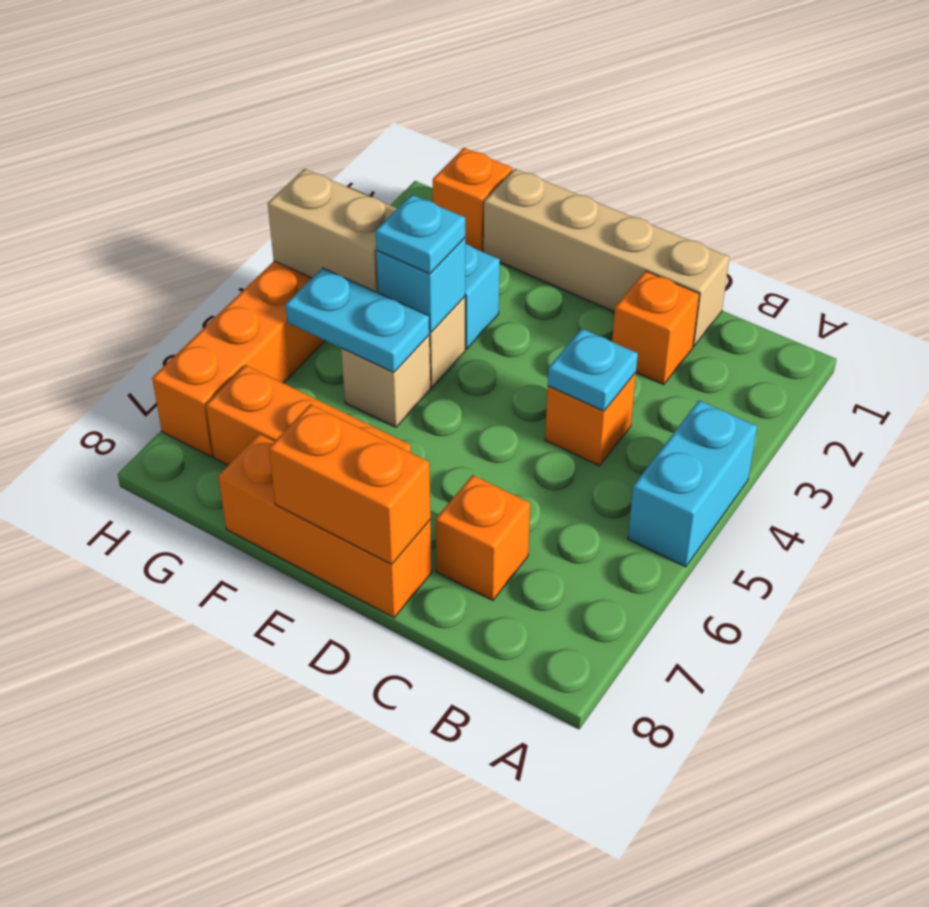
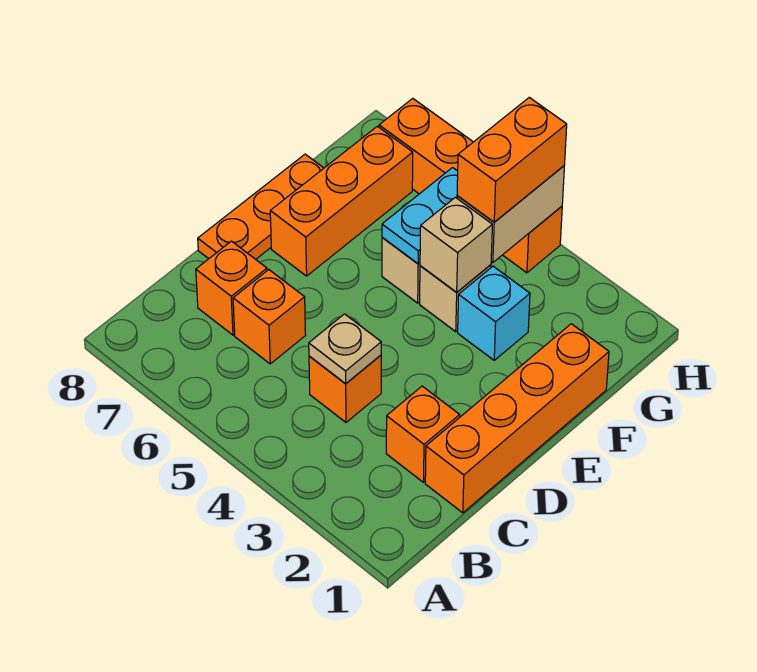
cyan 1x2 brick [628,400,757,567] -> none
tan 1x4 brick [484,169,730,346] -> orange 1x4 brick [425,324,609,513]
cyan 1x1 plate [548,329,638,411] -> tan 1x1 plate [309,314,381,383]
orange 1x3 brick [218,434,432,618] -> orange 1x3 plate [198,154,324,259]
orange 1x2 brick [269,404,431,564] -> orange 1x2 brick moved to [457,97,567,222]
cyan 1x1 brick [376,238,465,332] -> tan 1x1 brick [420,197,492,292]
cyan 1x1 plate [375,195,465,274] -> none
orange 1x1 brick [433,148,513,252] -> orange 1x1 brick moved to [233,270,306,364]

